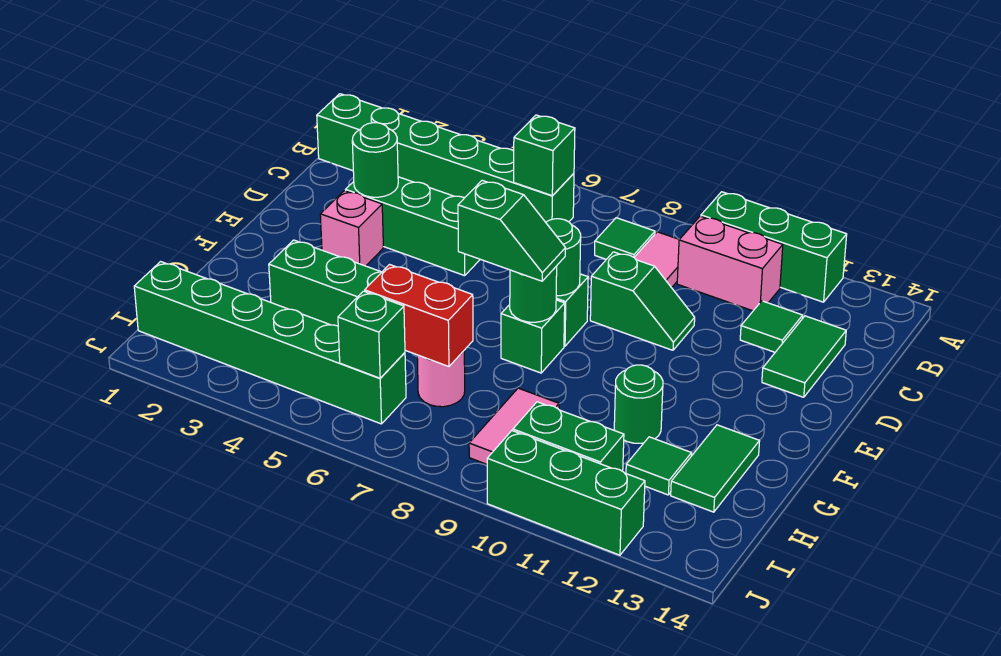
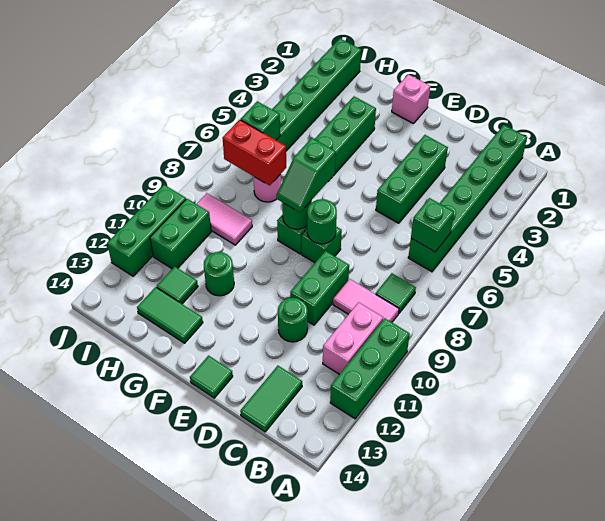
green 1x1 tile [740,301,803,352] -> green 1x1 tile moved to [190,356,233,398]
green 1x2 tile [762,316,846,397] -> green 1x2 tile turned to [240,366,302,432]
green 1x1 round brick [352,123,398,197] -> green 1x1 round brick moved to [278,298,308,342]
green 1x2 slope [590,252,695,350] -> green 1x2 brick [290,251,349,325]
pink 1x1 brick [320,191,383,266] -> pink 1x1 brick moved to [392,74,430,124]
red 1x2 brick [365,265,473,366] -> red 1x2 brick turned to [223,120,286,185]

